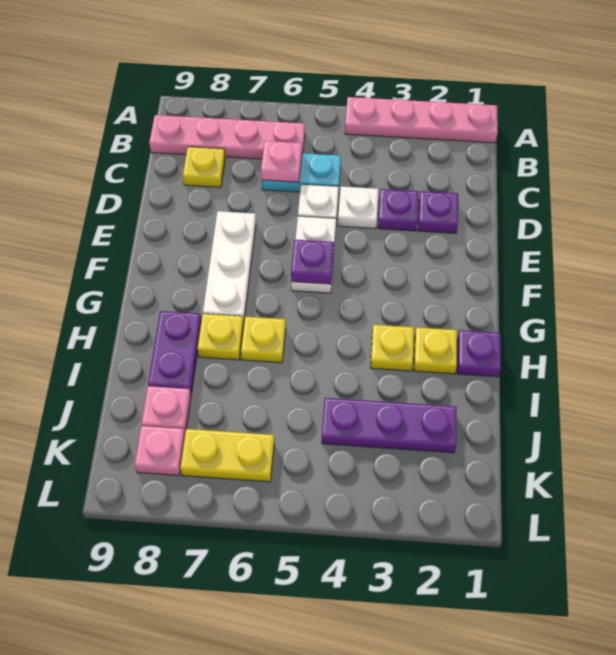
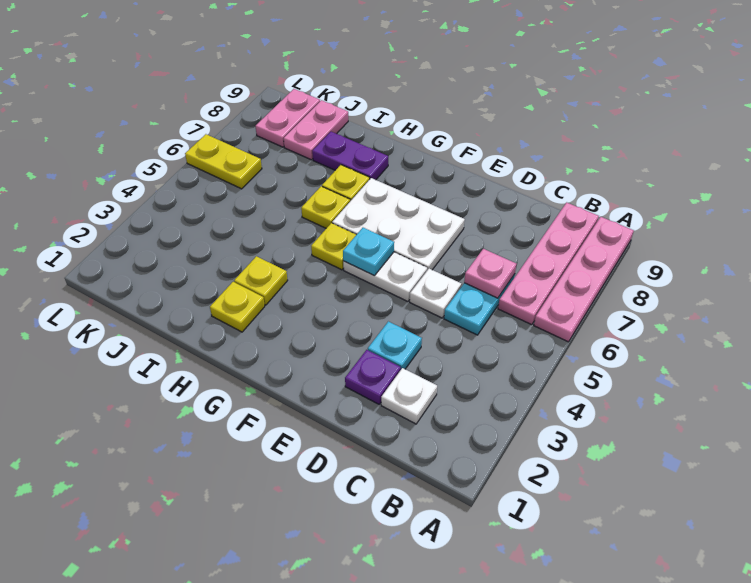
pink 1x4 plate [345,97,498,143] -> pink 1x4 plate moved to [534,217,634,342]
yellow 1x1 plate [183,147,225,187] -> yellow 1x1 plate moved to [311,223,356,270]
purple 1x1 plate [378,189,418,231] -> cyan 1x1 plate [368,321,422,369]
white 1x1 plate [338,187,378,229] -> white 1x1 plate moved to [381,368,437,424]
white 1x3 plate [203,211,256,322] -> white 2x3 plate [332,178,465,270]
purple 1x1 plate [291,240,334,284] -> cyan 1x1 plate [343,228,394,276]
purple 1x1 plate [457,330,501,377] -> none
purple 1x3 plate [322,398,457,453] -> none
pink 1x1 plate [141,386,191,432] -> pink 1x2 plate [284,100,348,160]
yellow 1x2 plate [180,429,274,482] -> yellow 1x2 plate turned to [185,134,262,189]
pink 1x1 plate [135,426,185,475] -> pink 1x2 plate [256,89,320,147]

